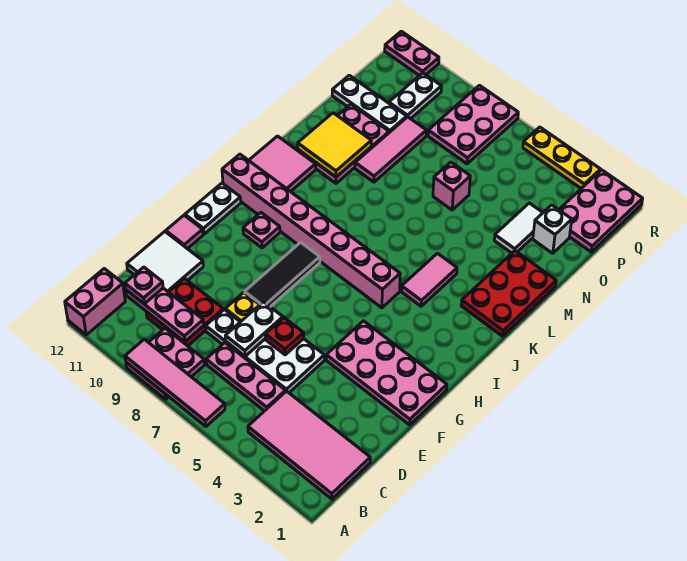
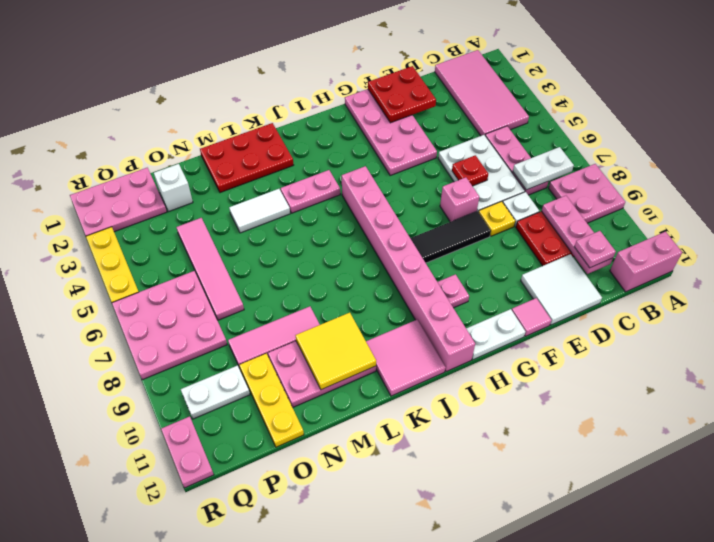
pink 1x4 tile [125,339,225,426] -> pink 1x4 tile moved to [176,218,244,320]
white 1x2 plate [225,302,283,356] -> white 1x2 plate moved to [513,147,574,190]
none -> red 2x2 plate [368,66,436,123]
pink 1x2 tile [401,253,457,306] -> pink 1x2 plate [281,170,340,213]
white 1x2 tile [494,203,543,253] -> white 1x2 tile moved to [229,189,290,233]
pink 1x1 brick [433,162,470,210] -> pink 1x1 brick moved to [440,177,479,222]
white 1x3 plate [332,75,407,133] -> yellow 1x3 plate [239,354,304,447]
pink 2x3 plate [428,85,518,164] -> pink 3x3 plate [112,271,227,380]

